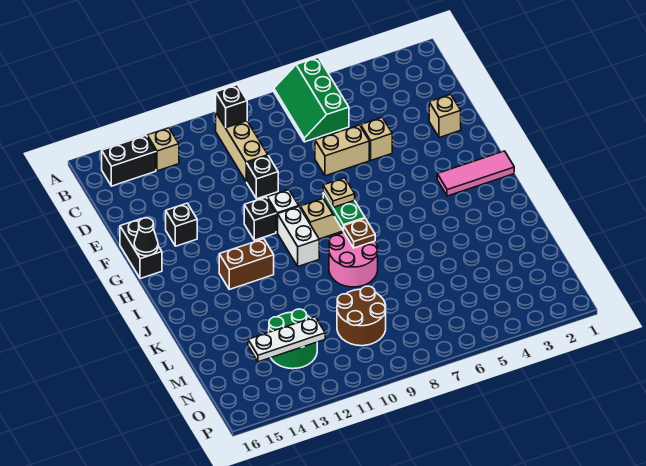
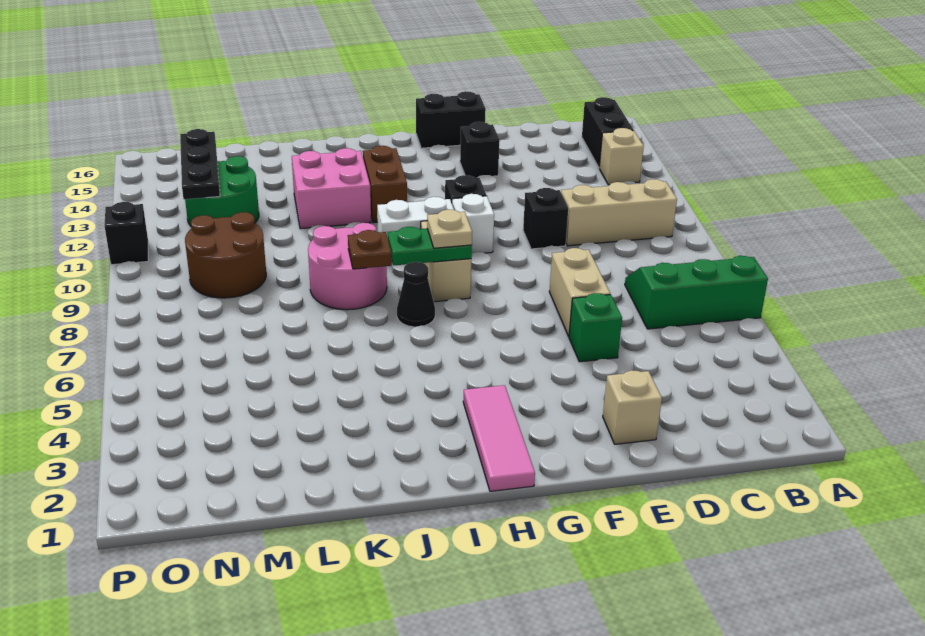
black 1x1 brick [216,85,247,128] -> black 1x1 brick moved to [104,202,148,265]
tan 1x1 brick [361,118,392,160] -> green 1x1 brick [569,293,622,362]
black 1x1 cone [134,218,158,256] -> black 1x1 cone moved to [397,262,435,327]
none -> pink 2x2 brick [292,148,371,229]
white 1x3 plate [248,317,325,362] -> black 1x3 plate [180,129,220,199]

